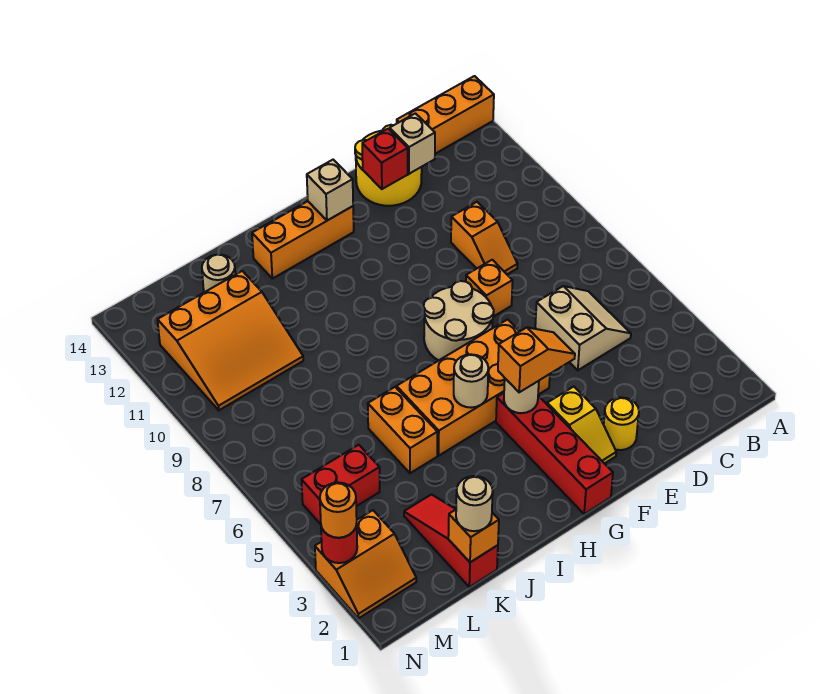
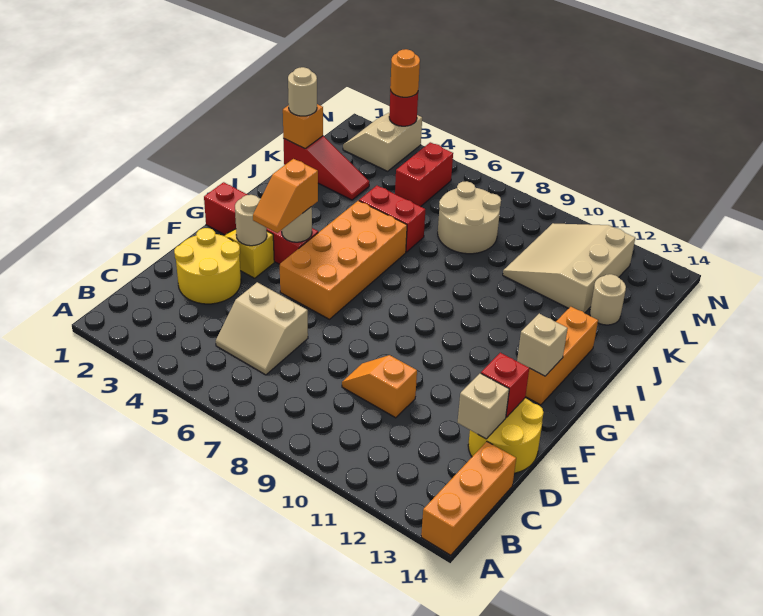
yellow 1x1 round brick [604,397,639,450] -> yellow 2x2 round brick [174,228,241,304]
orange 1x1 brick [466,260,513,317] -> none
tan 2x2 round brick [424,281,494,361] -> tan 2x2 round brick moved to [438,181,501,254]
tan 1x1 round brick [454,354,488,408] -> tan 1x1 round brick moved to [235,195,267,246]
orange 1x2 brick [368,387,437,473] -> red 1x2 brick [359,186,426,252]
orange 3x3 slope [157,271,303,410] -> tan 3x3 slope [503,223,635,313]
orange 2x2 slope [315,510,416,618] -> tan 2x2 slope [343,112,422,171]

